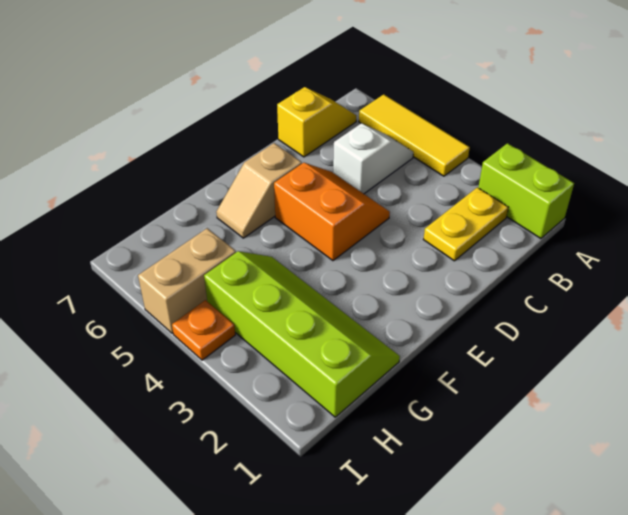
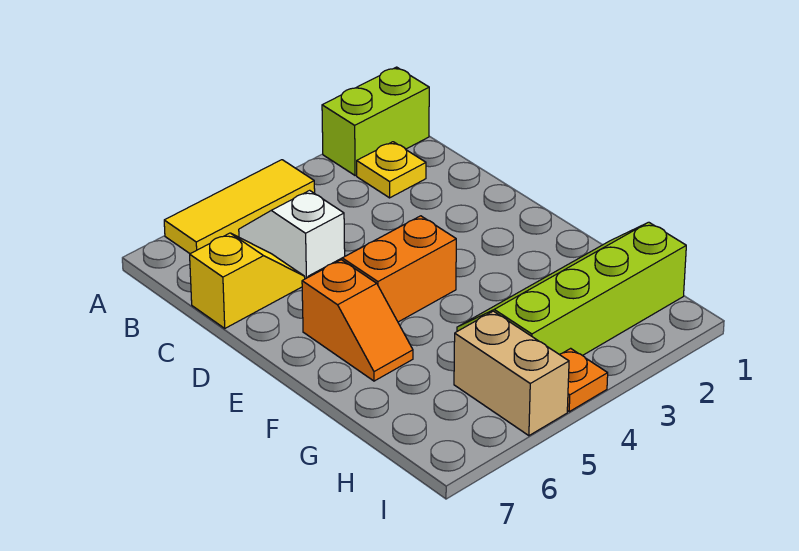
yellow 1x2 plate [424,187,508,261] -> yellow 1x1 plate [357,142,426,198]
yellow 1x2 slope [277,87,356,157] -> yellow 1x2 slope turned to [190,233,305,328]
tan 1x2 slope [216,143,302,238] -> orange 1x2 slope [302,260,413,381]

